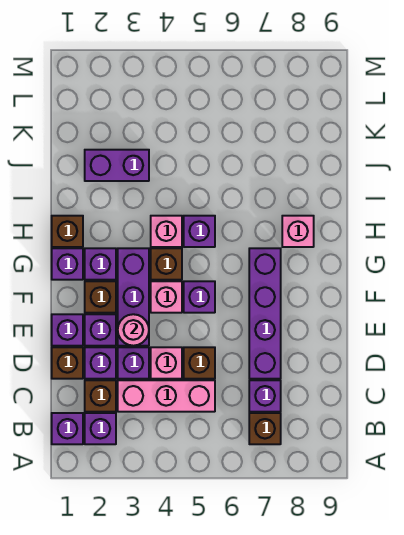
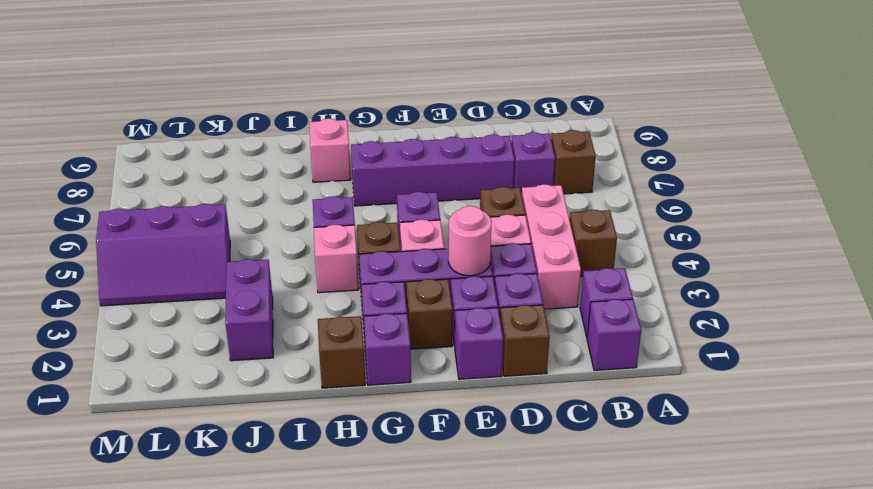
brown 1x1 brick [85,380,116,412] -> brown 1x1 brick moved to [569,209,617,277]
none -> purple 2x3 slope [96,204,230,306]

